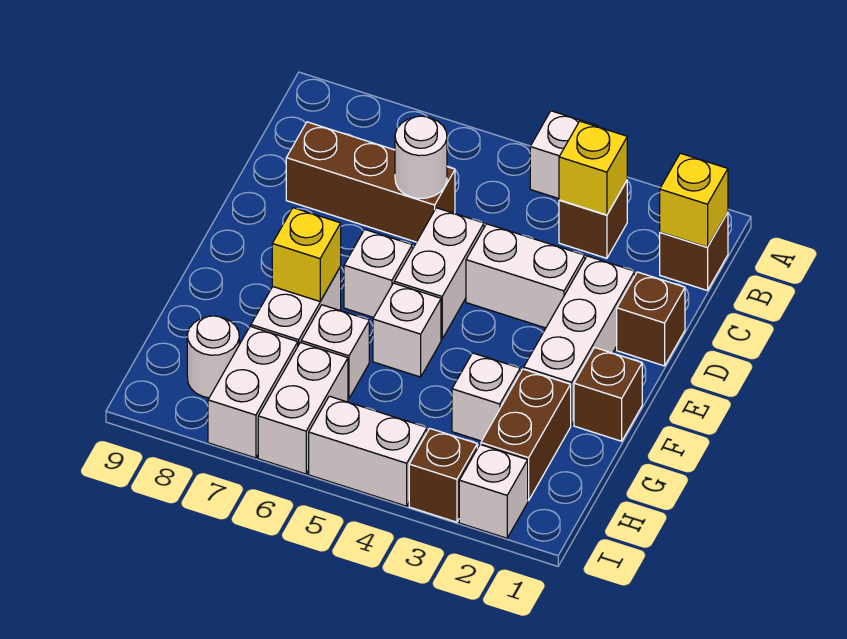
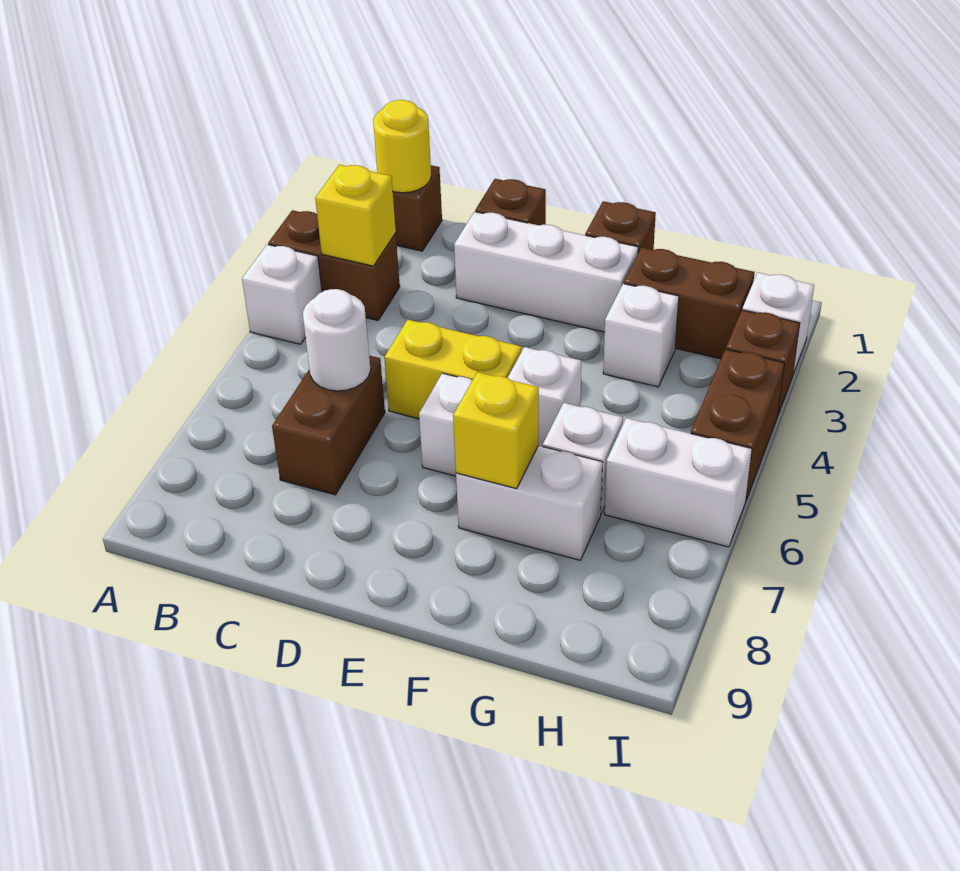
yellow 1x1 brick [660,153,728,247] -> yellow 1x1 round brick [373,100,431,193]
brown 1x1 brick [559,181,627,258] -> brown 1x2 brick [268,210,400,320]
brown 1x3 brick [286,122,455,242] -> brown 1x2 brick [272,356,385,495]
white 1x2 brick [466,224,585,328] -> none
white 1x2 brick [394,208,484,339] -> yellow 1x2 brick [384,320,521,419]
white 1x2 brick [208,327,298,458] -> none
white 1x1 round brick [187,316,239,398] -> none
white 1x2 brick [309,396,427,506] -> brown 1x2 brick [691,349,785,500]

